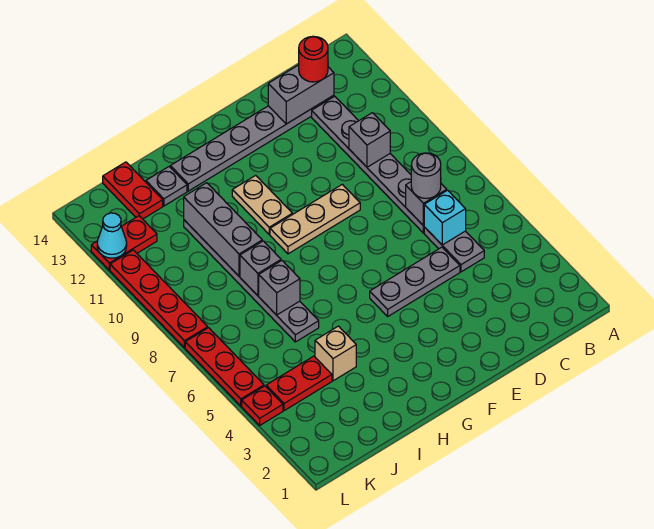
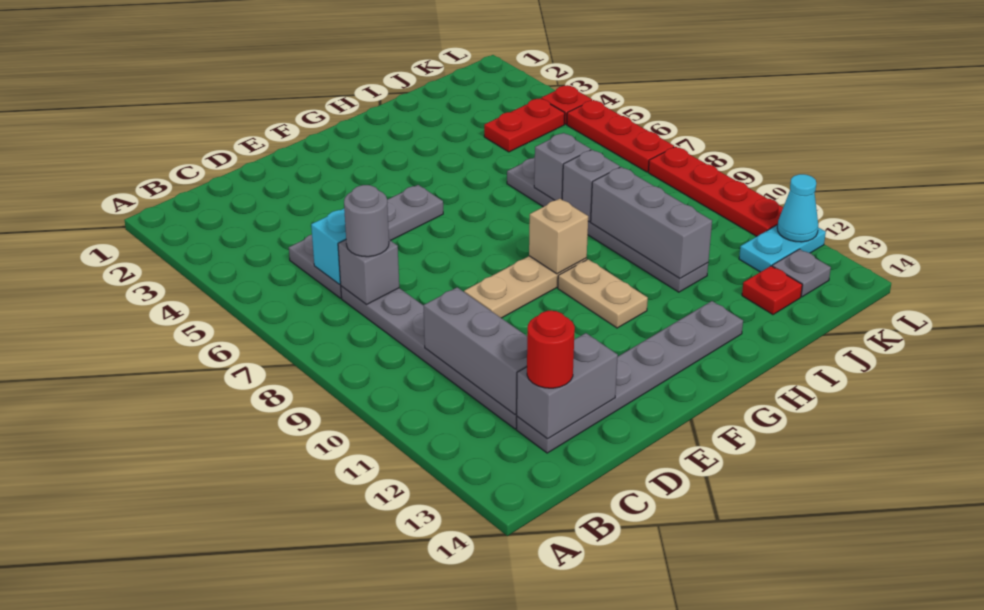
grey 1x1 brick [349,113,390,167] -> grey 1x3 brick [424,287,527,415]
tan 1x1 brick [315,326,356,381] -> tan 1x1 brick moved to [529,199,588,274]
grey 1x1 plate [146,167,187,206] -> grey 1x1 plate moved to [772,249,831,297]
red 1x2 plate [103,162,163,219] -> red 1x1 plate [742,266,802,315]
red 1x2 plate [91,216,157,270] -> cyan 1x2 plate [739,225,826,272]

